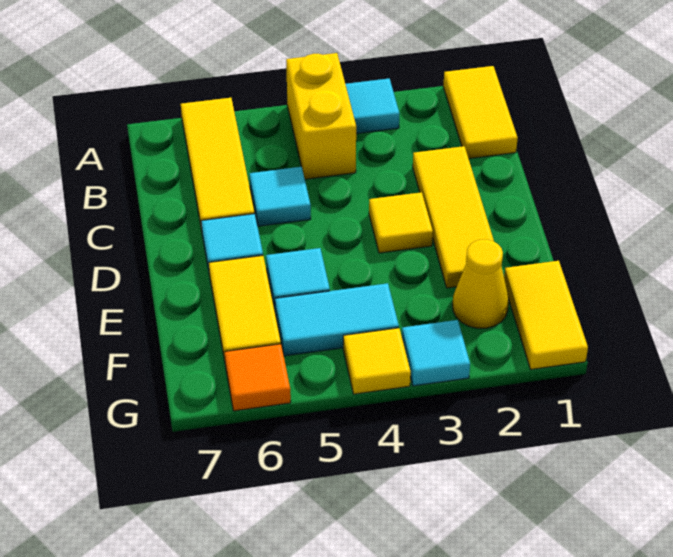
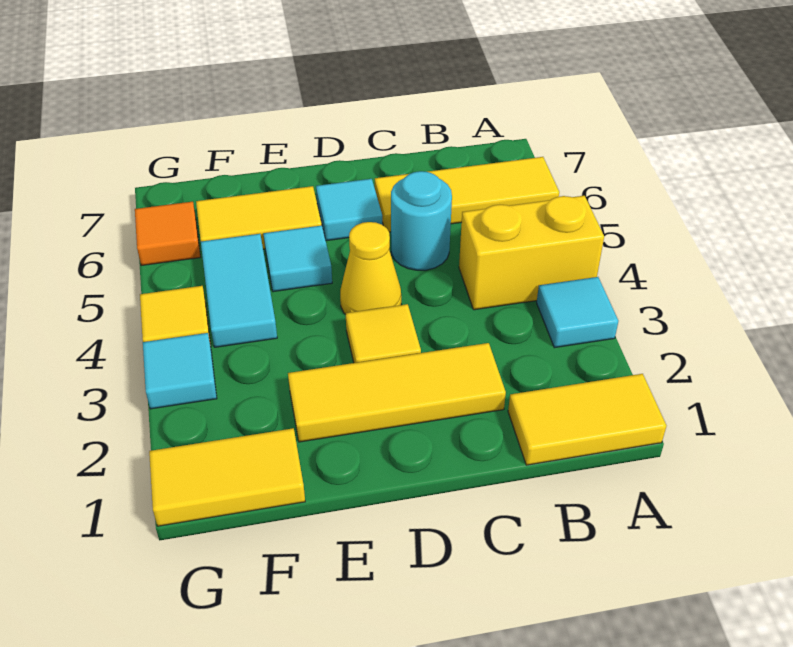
cyan 1x1 tile [250,167,311,226] -> cyan 1x1 round brick [391,171,452,270]
yellow 1x1 cone [453,240,509,328] -> yellow 1x1 cone moved to [340,222,401,314]

